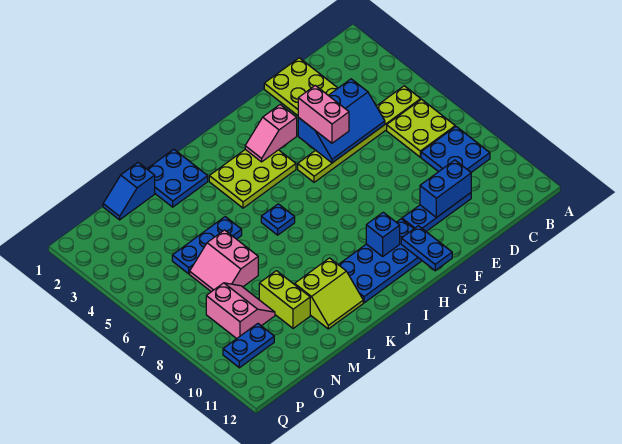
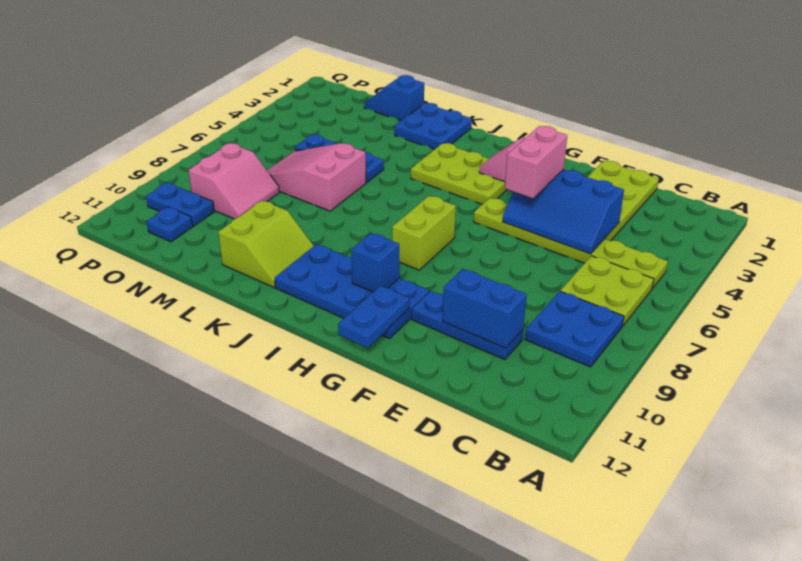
blue 1x1 plate [261,204,295,235] -> blue 1x1 plate moved to [147,207,193,242]
lime 2x2 slope [295,258,363,329] -> lime 2x2 slope turned to [218,201,314,287]
pink 2x2 slope [190,230,258,292] -> pink 2x3 slope [267,143,366,211]
lime 1x2 brick [259,271,310,328] -> lime 1x2 brick moved to [392,196,456,270]

